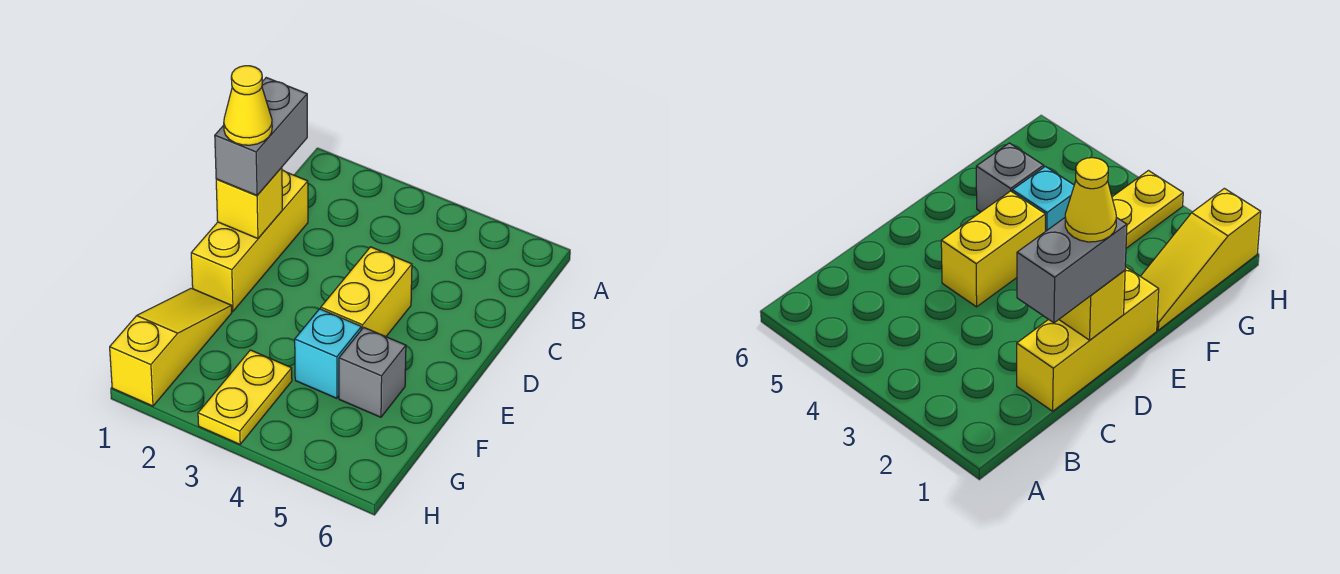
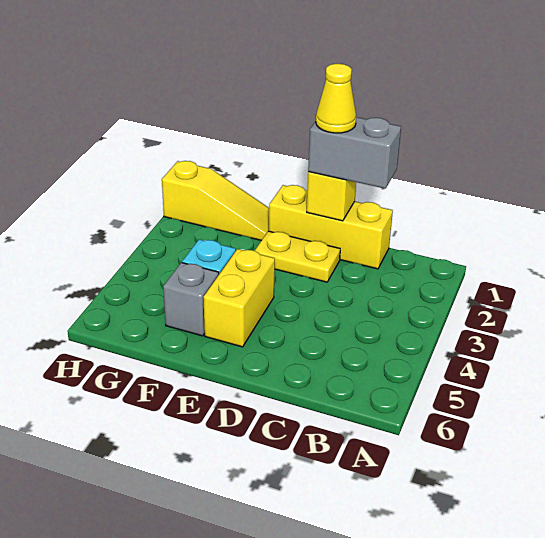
yellow 1x2 brick [321,247,412,337] -> yellow 1x2 brick turned to [204,249,275,347]
yellow 1x2 plate [198,350,292,444] -> yellow 1x2 plate moved to [255,231,340,282]

